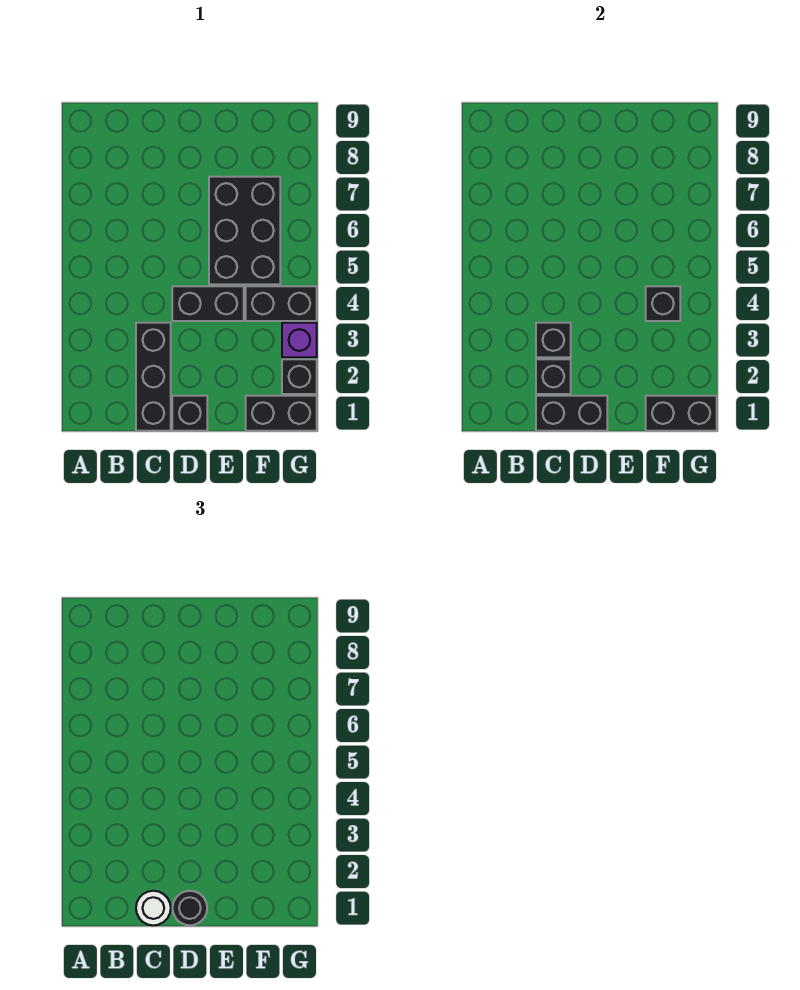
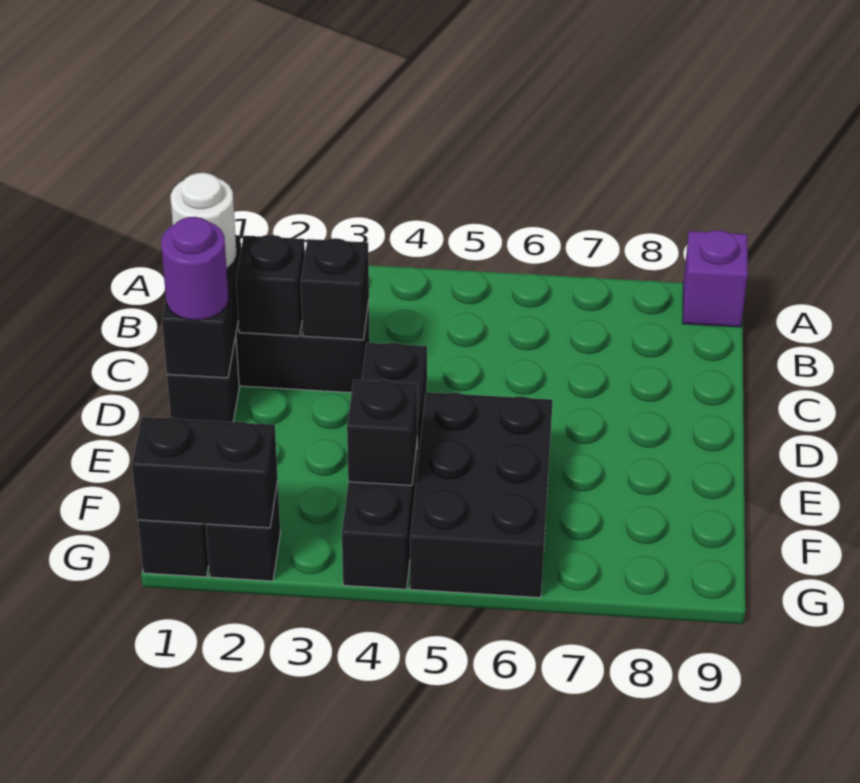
black 1x1 round brick [173,891,207,925] -> purple 1x1 round brick [161,217,228,320]
black 2x3 brick [209,177,280,284] -> black 2x3 brick turned to [410,392,553,598]
black 1x2 brick [646,396,717,431] -> black 1x2 brick turned to [132,417,278,528]
purple 1x1 brick [282,323,317,357] -> purple 1x1 brick moved to [683,230,748,327]

